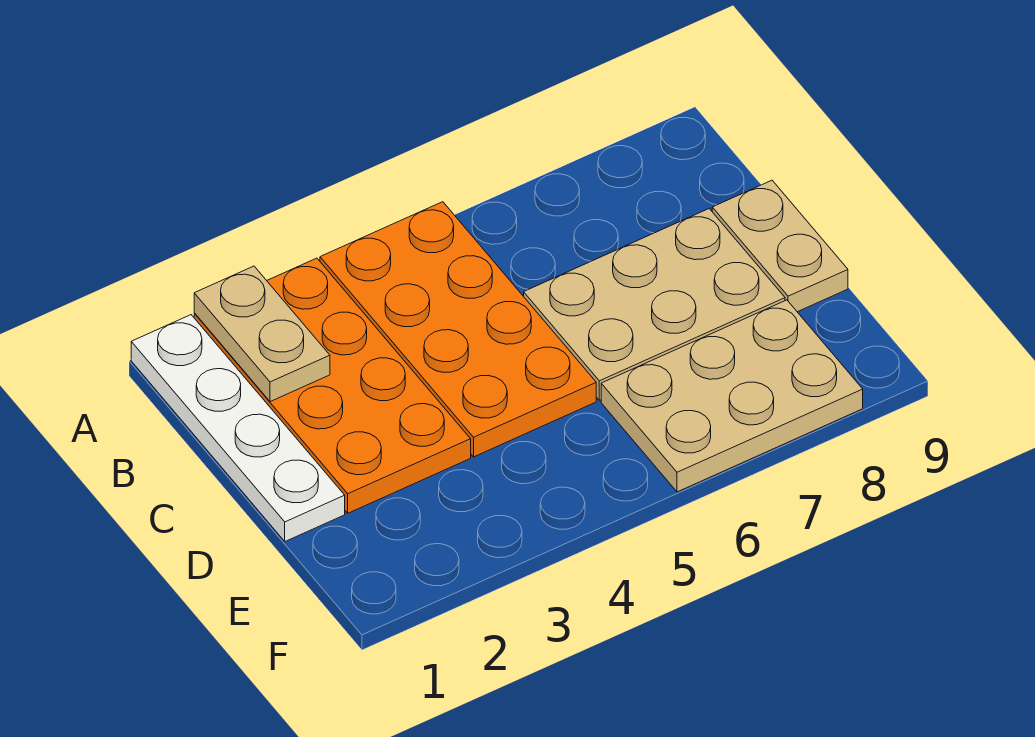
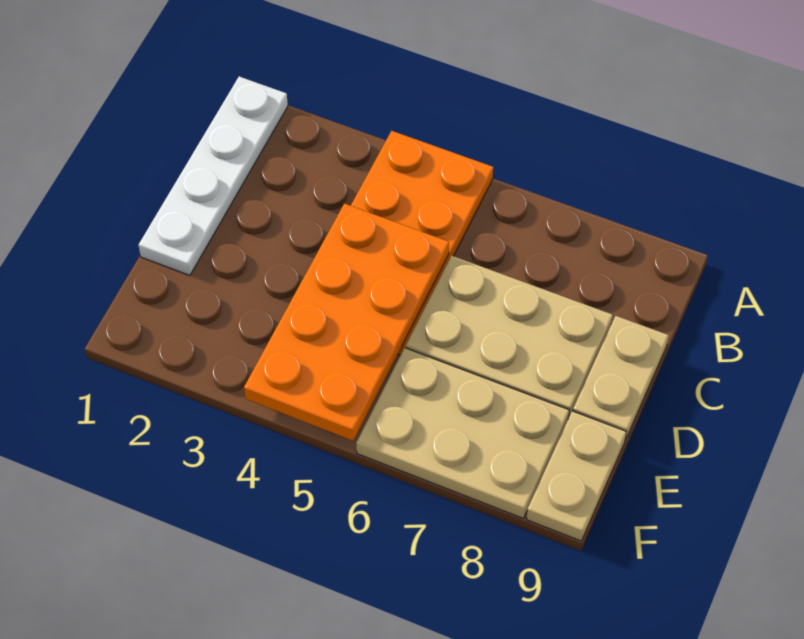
orange 2x4 plate [194,258,471,513] -> orange 2x4 plate moved to [244,203,449,441]
tan 1x2 plate [194,266,330,402] -> tan 1x2 plate moved to [526,411,626,541]

